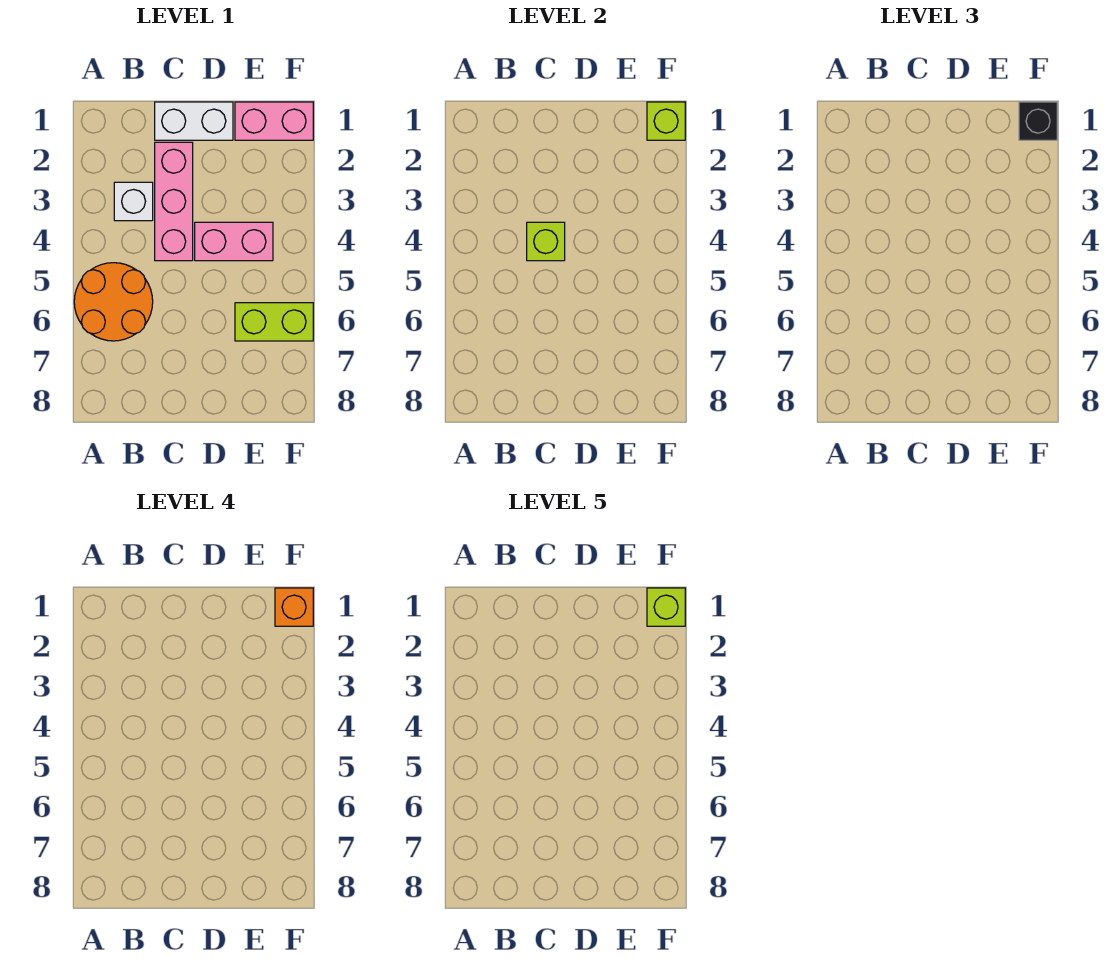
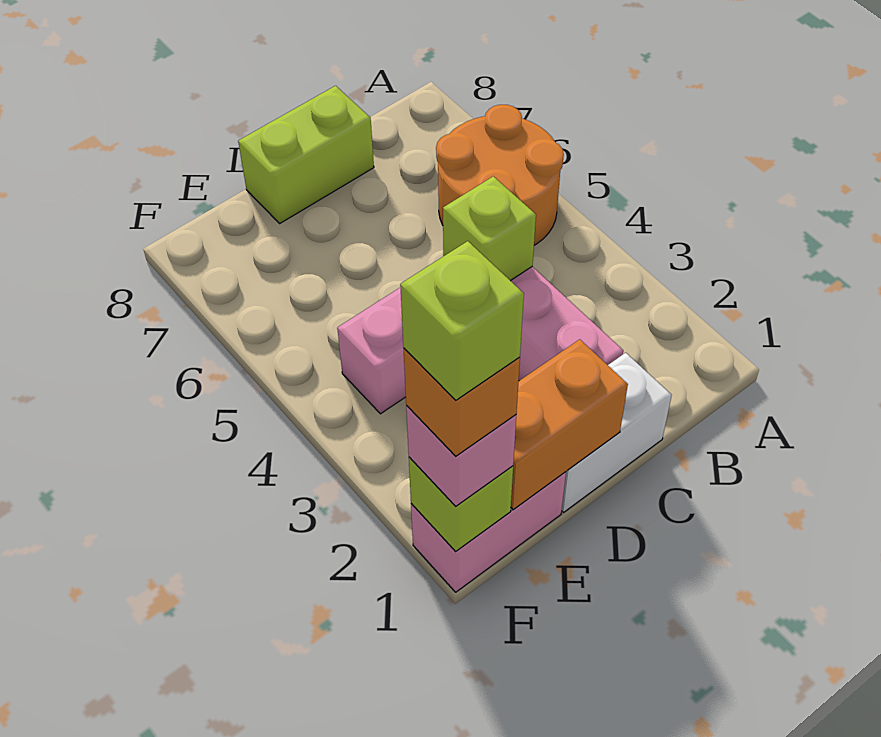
white 1x1 brick [114,182,153,221] -> none
none -> orange 1x2 brick [511,339,628,510]
lime 1x2 brick [235,303,313,341] -> lime 1x2 brick moved to [238,86,374,223]
black 1x1 brick [1019,102,1057,140] -> pink 1x1 brick [406,406,516,506]

